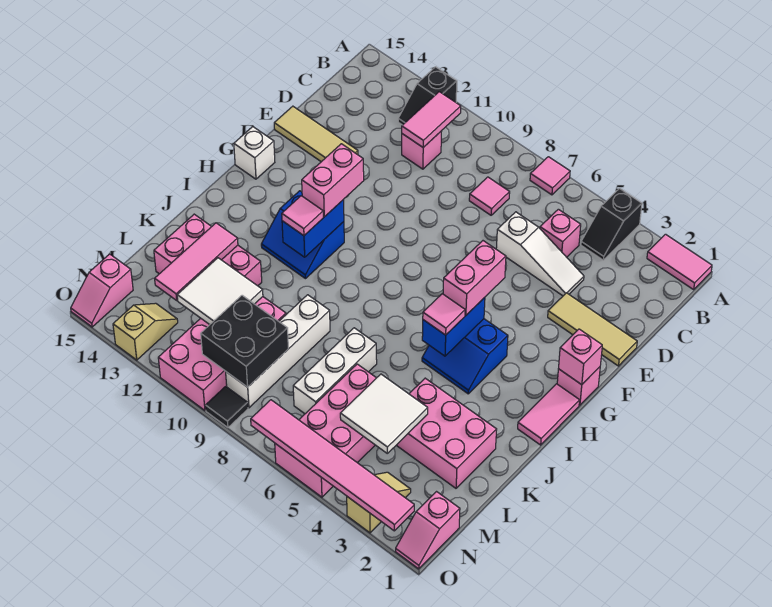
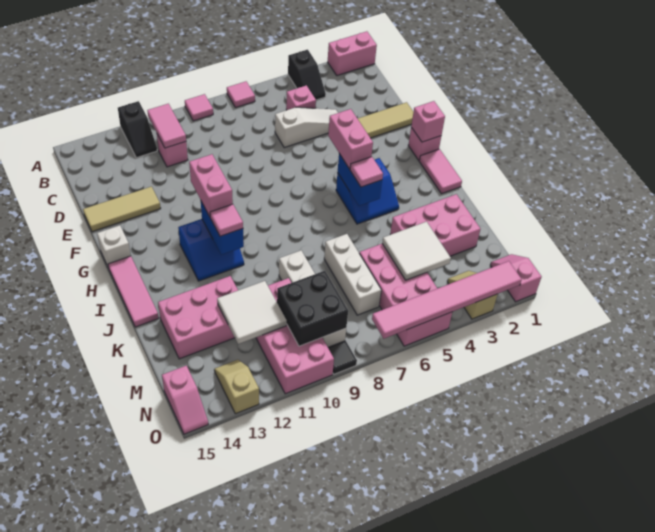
pink 1x2 tile [647,234,712,290] -> pink 1x2 brick [328,31,377,76]
pink 1x1 tile [469,177,510,215] -> pink 1x1 tile moved to [185,94,213,121]
pink 1x3 tile [155,223,238,300] -> pink 1x3 tile moved to [108,256,159,327]
pink 1x2 slope [395,492,460,569] -> pink 1x2 slope turned to [490,254,541,302]

